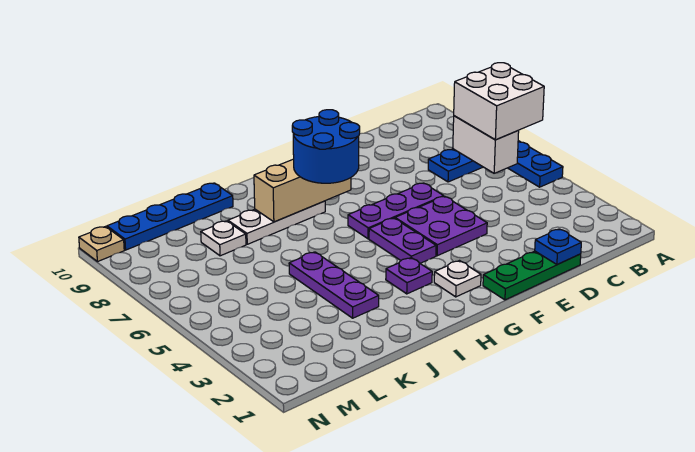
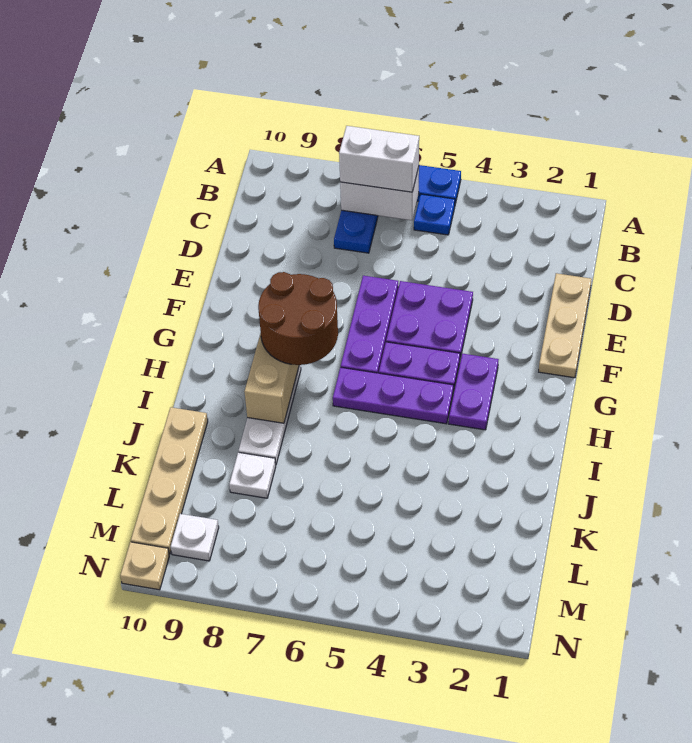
white 2x2 brick [454,63,544,140] -> white 1x2 brick [339,126,419,192]
green 1x3 plate [483,251,581,300] -> tan 1x3 plate [539,273,592,378]
blue 1x1 plate [535,229,581,265] -> blue 1x1 plate moved to [414,194,455,235]
white 1x1 plate [434,261,481,297] -> white 1x1 plate moved to [171,514,219,561]
blue 2x2 round brick [292,110,360,183] -> brown 2x2 round brick [258,272,338,365]
purple 1x1 plate [386,258,432,294] -> purple 1x2 plate [449,354,499,430]
purple 1x3 plate [289,252,379,318] -> purple 1x3 plate moved to [333,367,454,424]
blue 1x4 plate [107,183,233,250] -> tan 1x4 plate [131,407,208,554]

